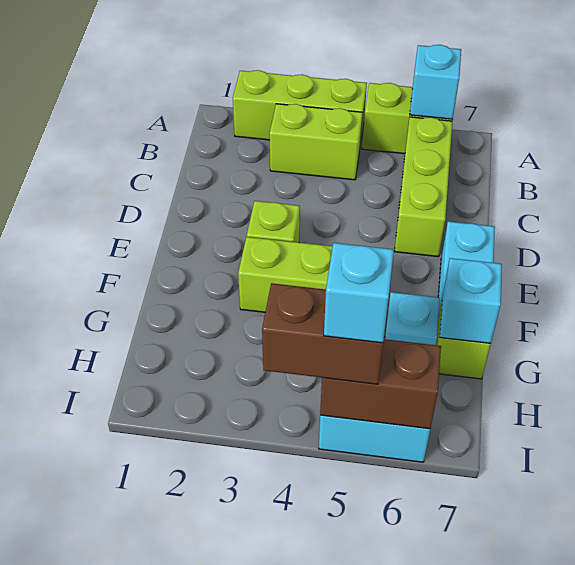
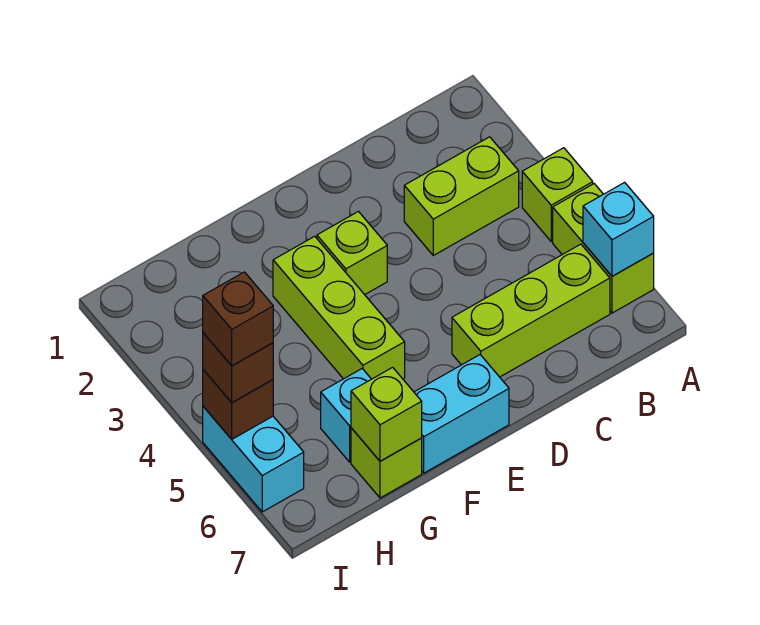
lime 1x3 brick [233,70,367,145] -> lime 1x1 brick [522,148,593,241]
lime 1x2 brick [270,104,363,180] -> lime 1x2 brick turned to [404,137,519,255]
cyan 1x1 brick [440,258,502,344] -> lime 1x1 brick [351,367,422,461]
brown 1x2 brick [262,283,383,384] -> brown 1x1 brick [203,333,273,403]
brown 1x2 brick [320,339,441,429] -> brown 1x1 brick [203,370,273,439]
cyan 1x1 brick [324,243,394,343] -> brown 1x1 brick [203,272,273,366]

